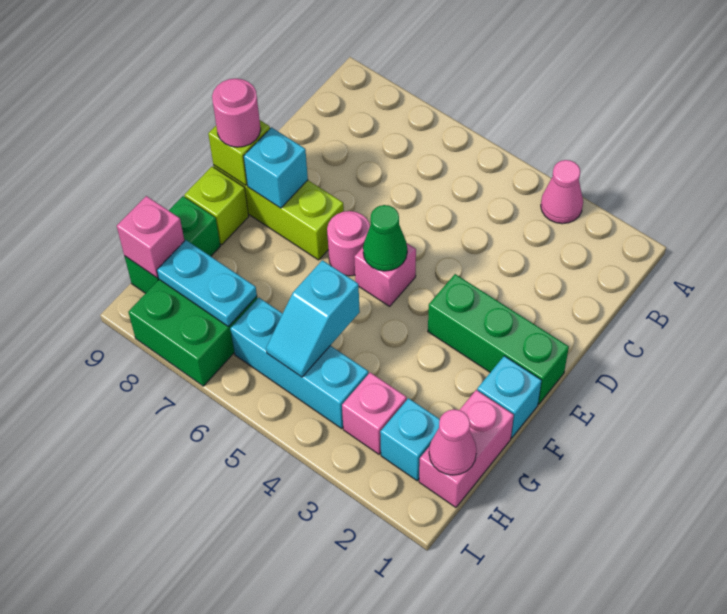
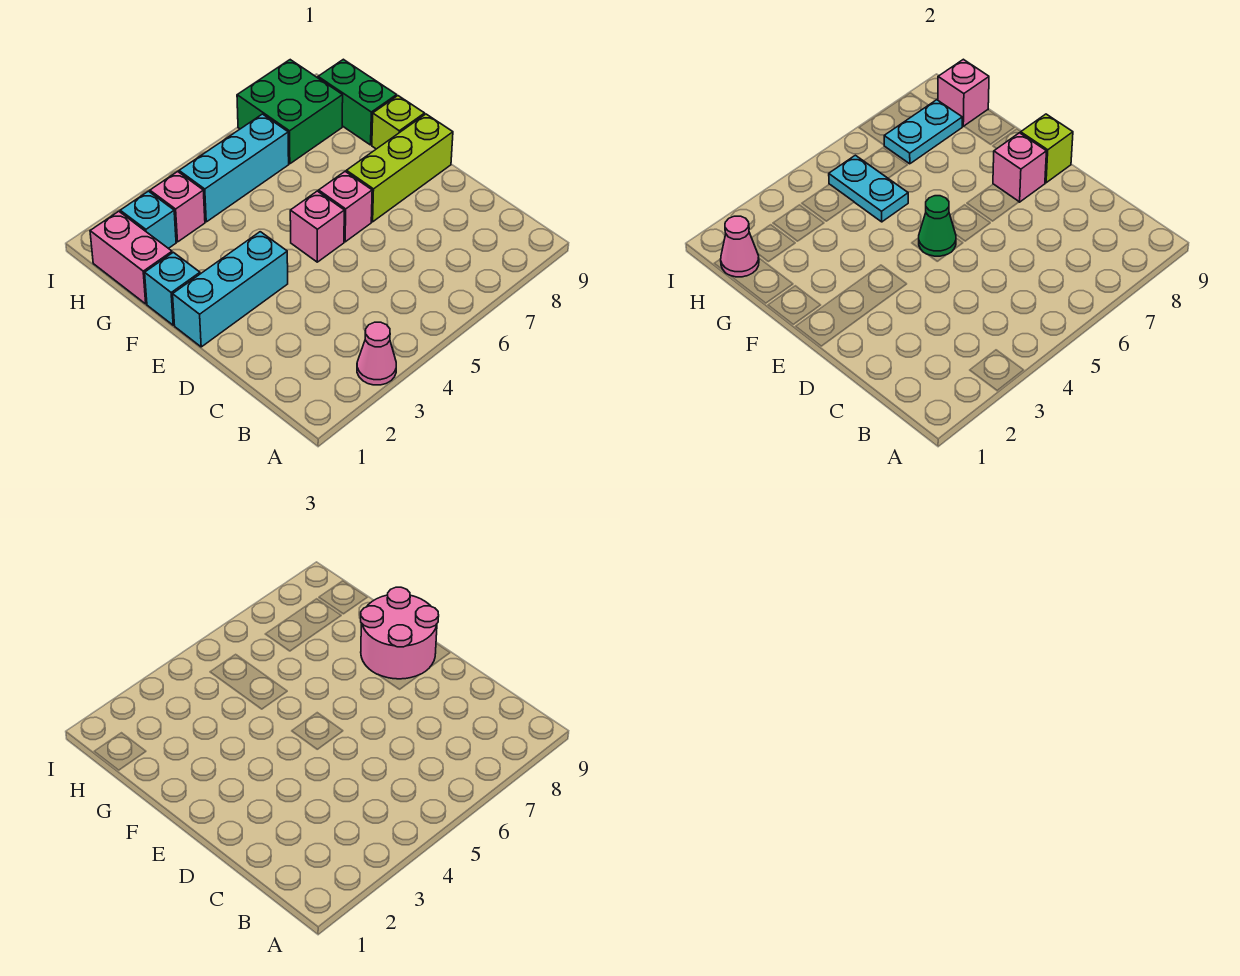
green 1x3 brick [428,274,569,404] -> cyan 1x3 brick [173,232,288,347]
pink 1x1 round brick [327,211,370,276] -> pink 1x1 brick [319,171,372,242]
cyan 1x1 brick [244,127,308,208] -> pink 1x1 brick [993,133,1046,202]
pink 1x1 round brick [212,78,261,147] -> pink 2x2 round brick [361,587,439,679]
cyan 1x2 slope [266,260,360,377] -> cyan 1x2 plate [829,155,908,222]

